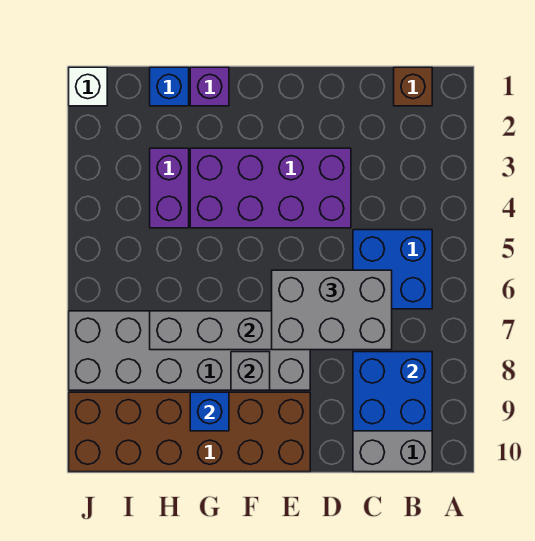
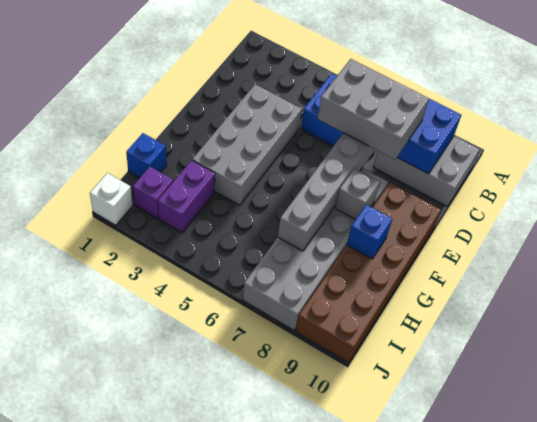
brown 1x1 brick [394,67,432,106] -> none
grey 2x3 brick [272,270,392,350] -> grey 2x3 brick turned to [318,59,429,160]
purple 2x4 brick [190,148,351,228] -> grey 2x4 brick [192,84,302,205]
purple 1x1 brick [190,67,229,106] -> purple 1x1 brick moved to [133,167,173,218]
purple 1x2 brick [150,148,189,228] -> purple 1x2 brick turned to [158,160,215,233]

